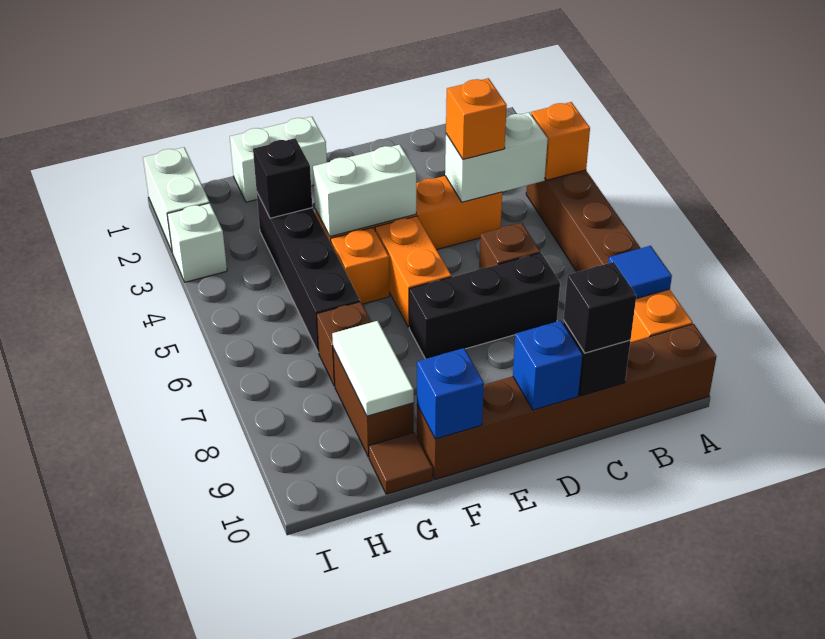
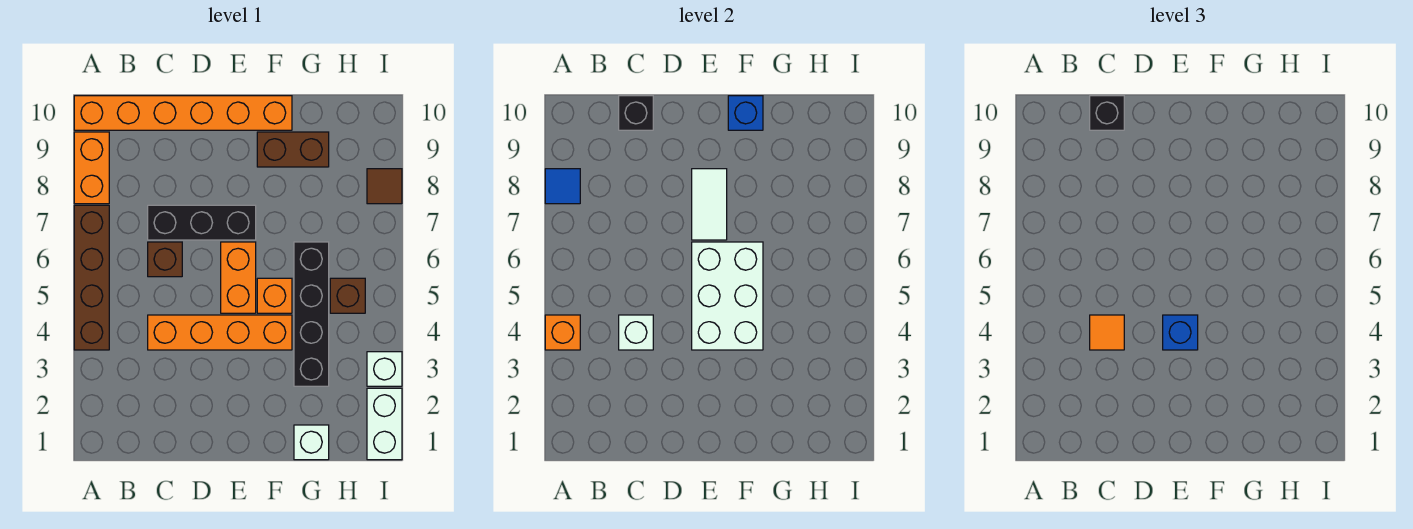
brown 1x6 brick [417,324,717,479] -> orange 1x6 brick [74,96,292,130]
white 1x2 brick [445,112,548,202] -> white 1x1 brick [619,315,653,350]
orange 1x1 brick [446,78,507,159] -> orange 1x1 tile [1090,315,1124,350]
blue 1x1 brick [513,321,582,410] -> blue 1x1 brick moved to [1163,315,1198,350]
white 1x2 brick [313,145,416,236] -> white 2x3 brick [692,242,763,350]
white 1x2 brick [230,117,327,202] -> white 1x1 brick [294,425,329,460]
black 1x1 brick [253,138,312,218] -> none
brown 1x1 brick [317,302,371,386] -> brown 1x1 brick moved to [330,278,365,313]
brown 1x2 brick [333,348,414,457] -> brown 1x2 brick turned to [257,132,329,167]
white 1x2 tile [332,321,414,416] -> white 1x2 tile moved to [692,169,727,240]
brown 1x1 tile [369,432,433,494] -> brown 1x1 tile moved to [367,169,402,204]

